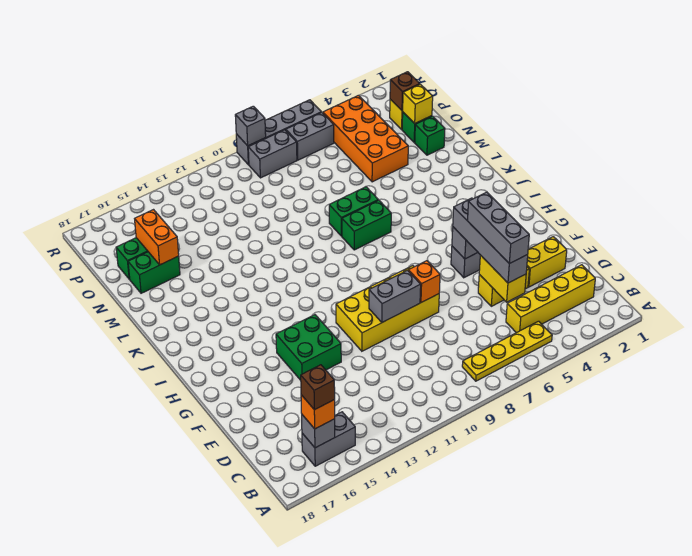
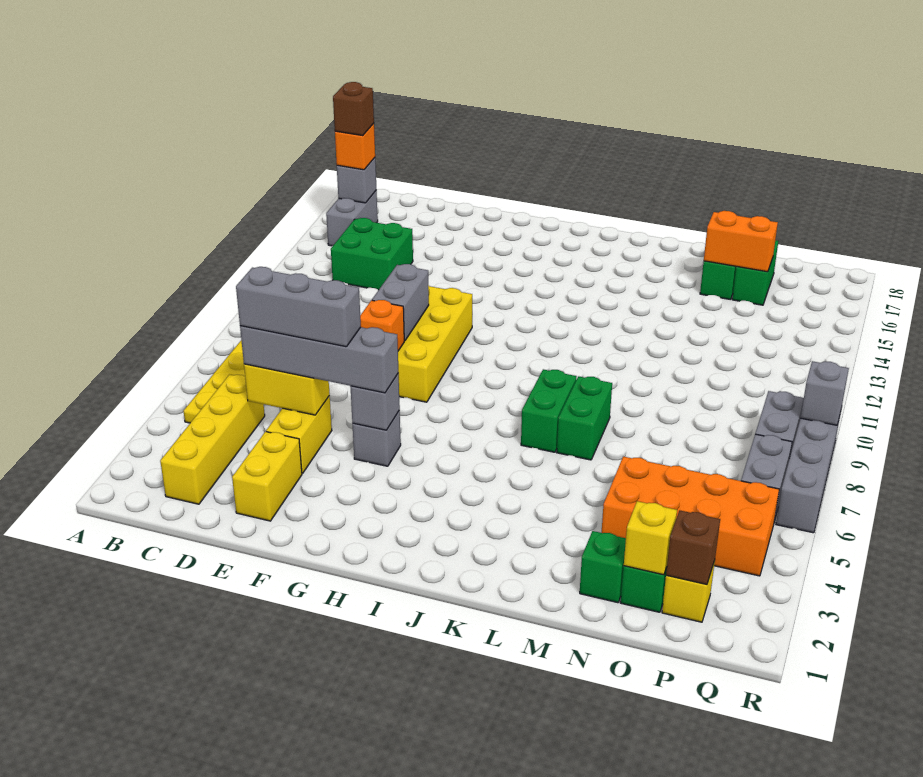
green 2x2 brick [276,315,341,380] -> green 2x2 brick moved to [331,218,413,290]

